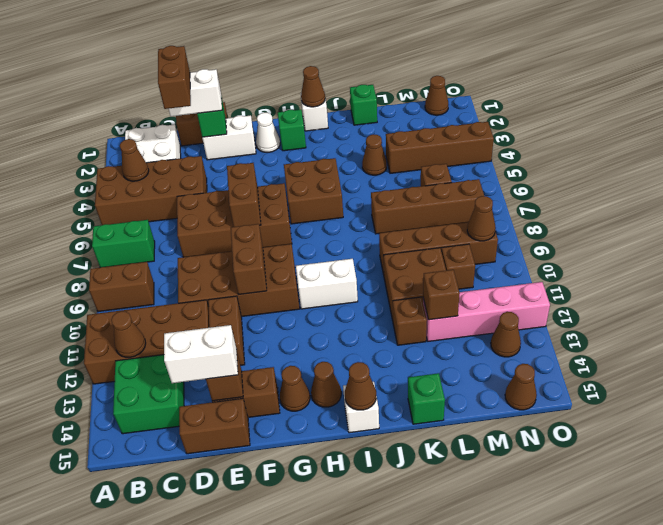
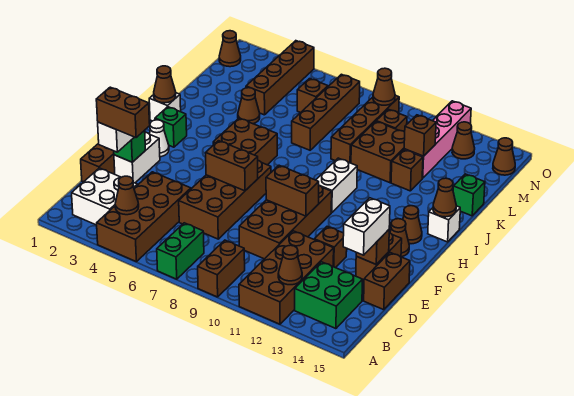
brown 1x2 brick [208,296,245,365] -> brown 1x1 brick [314,226,347,268]
green 1x1 brick [350,85,377,125] -> none

